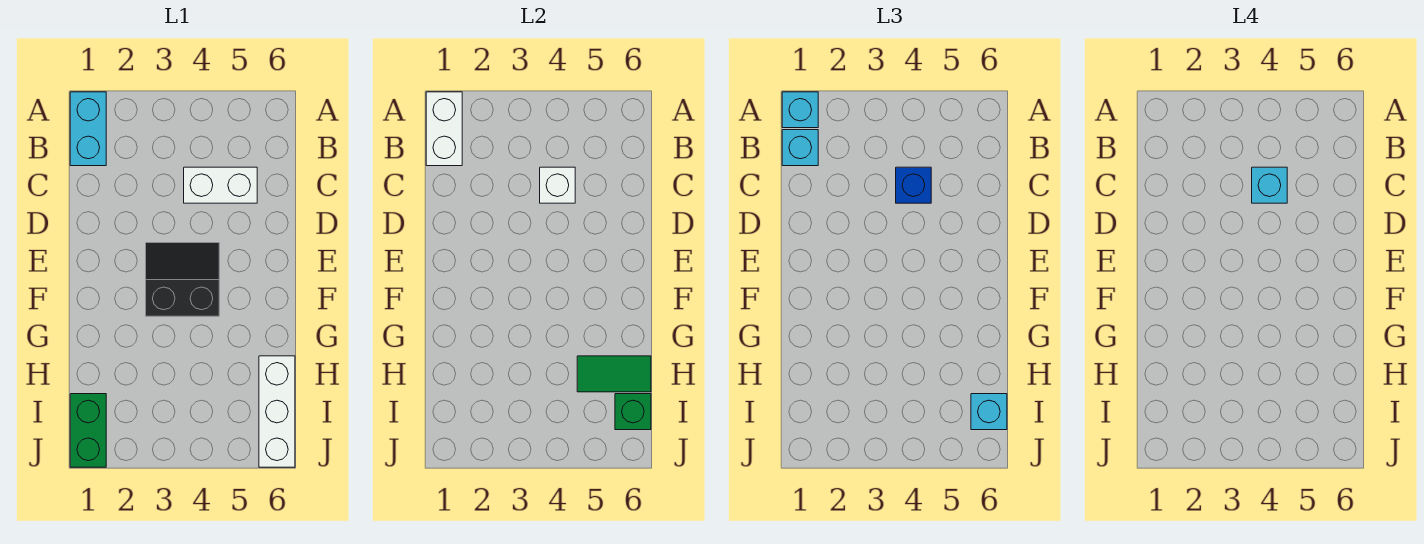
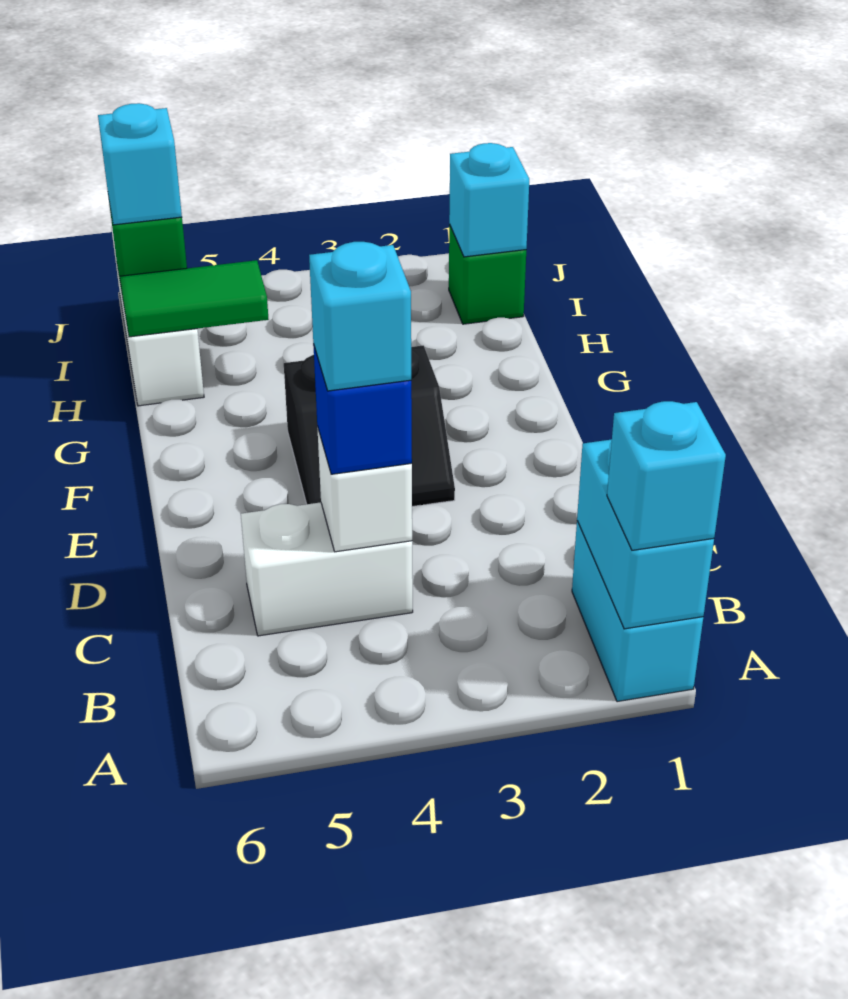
white 1x2 brick [426,92,462,166] -> cyan 1x2 brick [577,439,714,629]
cyan 1x1 brick [782,130,818,166] -> cyan 1x1 brick moved to [449,143,529,257]
green 1x2 brick [70,394,106,467] -> green 1x1 brick [449,224,526,324]

